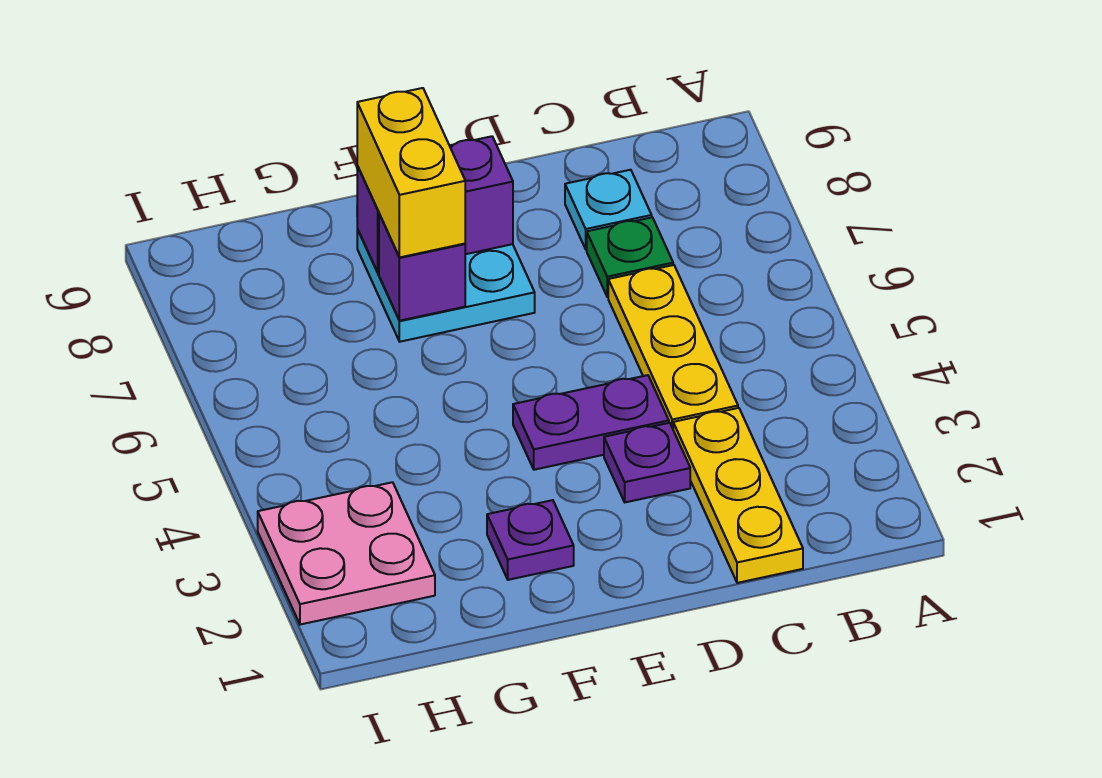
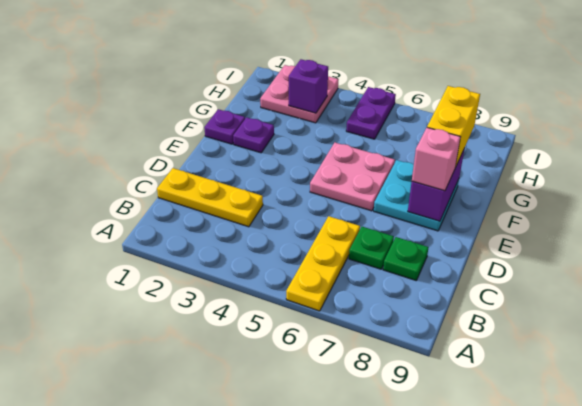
yellow 1x3 plate [608,265,738,428] -> yellow 1x3 plate turned to [286,216,360,311]
cyan 1x1 plate [565,170,652,249] -> green 1x1 plate [383,237,429,280]
purple 1x1 plate [604,423,690,502] -> purple 1x1 plate moved to [204,109,245,144]
purple 1x2 plate [513,375,669,470] -> purple 1x2 plate moved to [346,87,396,139]
none -> pink 2x2 plate [310,143,395,211]
none -> pink 1x1 brick [412,128,460,191]
purple 1x1 brick [379,214,465,321] -> purple 1x1 brick moved to [289,59,328,113]
yellow 1x2 brick [357,88,465,257] -> yellow 1x2 brick turned to [427,86,480,167]

